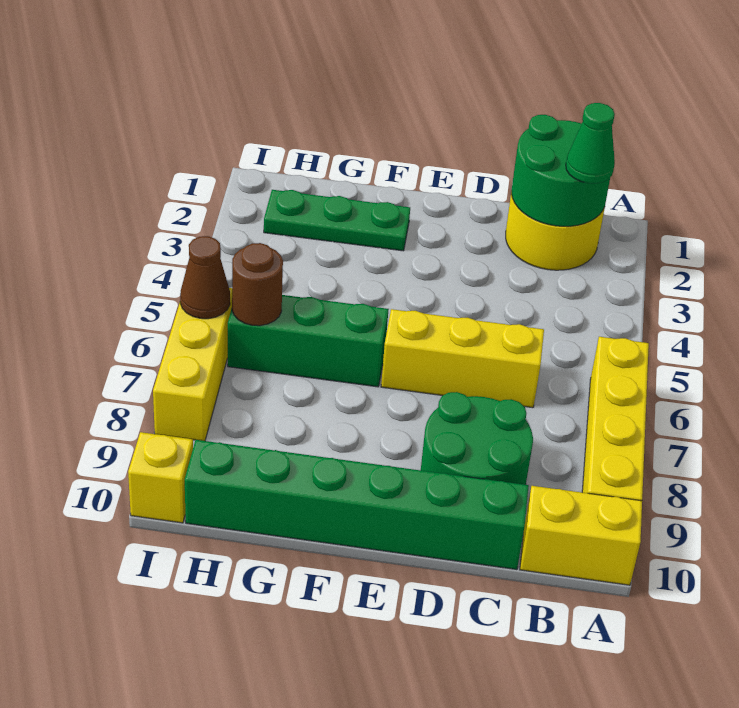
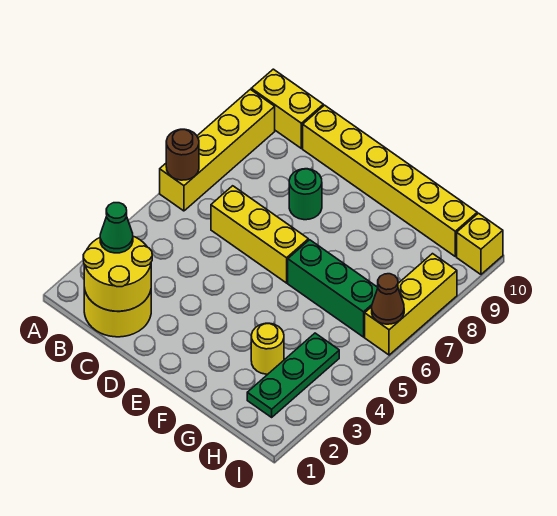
green 2x2 round brick [512,115,610,226] -> yellow 2x2 round brick [83,236,152,311]
green 2x2 round brick [421,392,533,485] -> green 1x1 round brick [289,169,322,220]
green 1x6 brick [185,440,529,569] -> yellow 1x6 brick [303,105,477,256]
green 1x3 plate [264,190,410,251] -> green 1x3 plate turned to [247,333,339,417]
none -> yellow 1x1 round brick [251,323,284,374]
brown 1x1 round brick [232,243,283,326] -> brown 1x1 round brick moved to [166,129,199,180]

